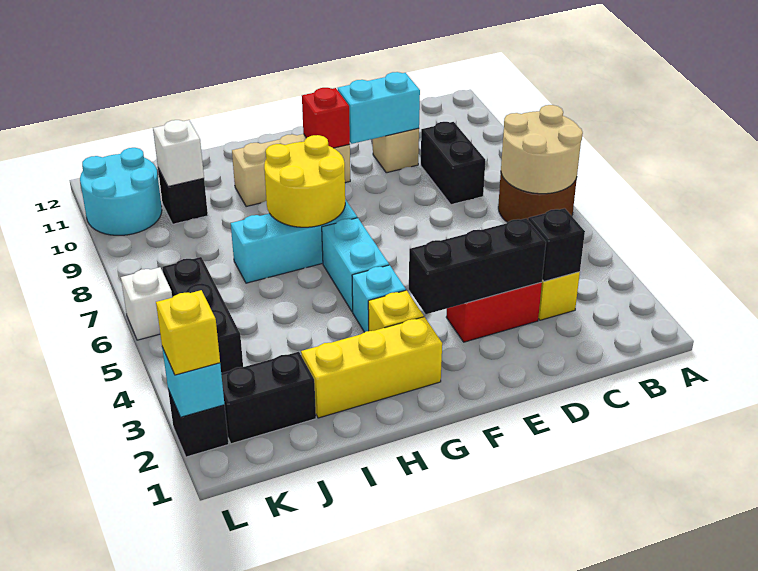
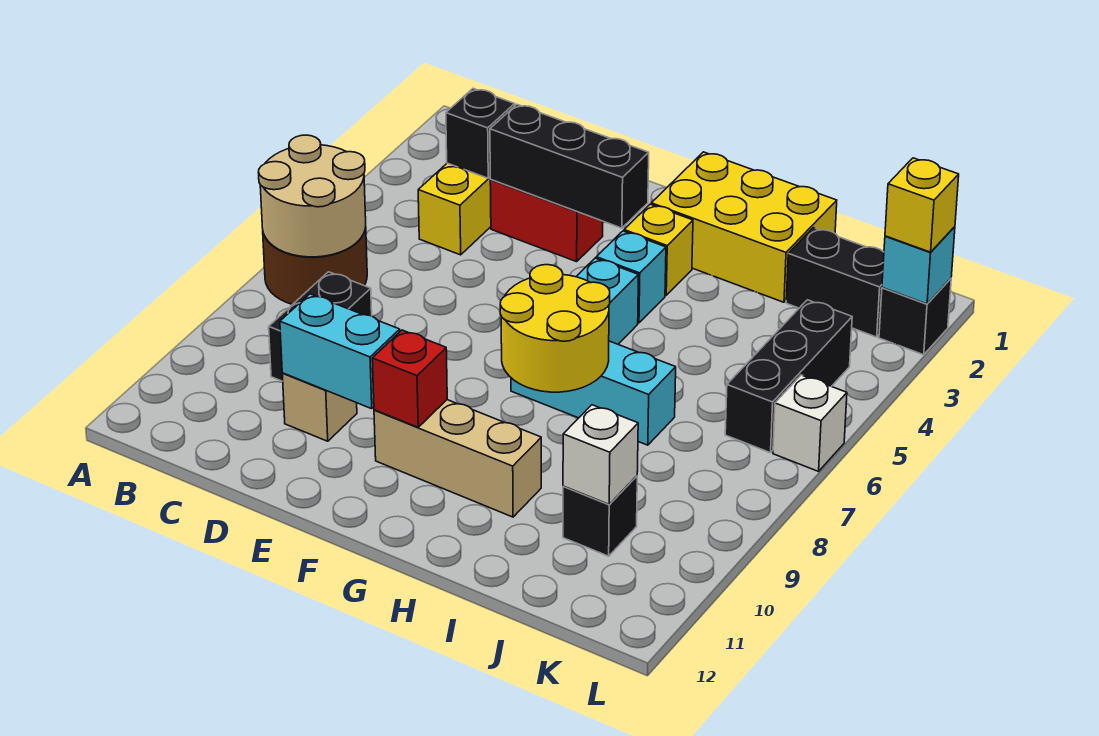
yellow 1x3 brick [301,317,442,418] -> yellow 2x3 brick [651,152,837,302]
cyan 2x2 round brick [80,148,162,235] -> none

